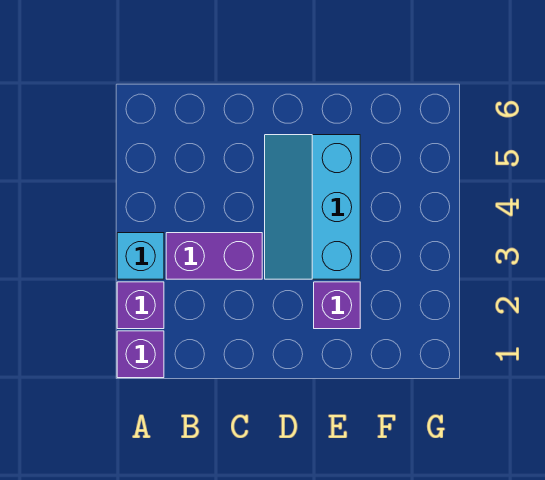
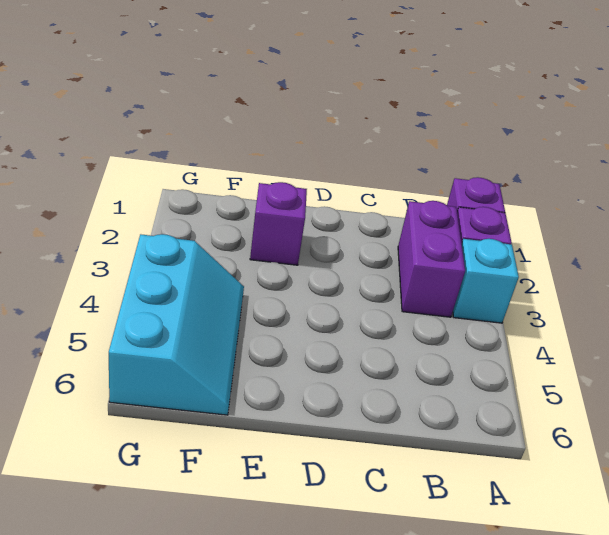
purple 1x2 brick [166,233,262,279] -> purple 1x2 brick turned to [398,201,465,317]
cyan 2x3 slope [265,135,360,279] -> cyan 2x3 slope moved to [109,234,244,415]

